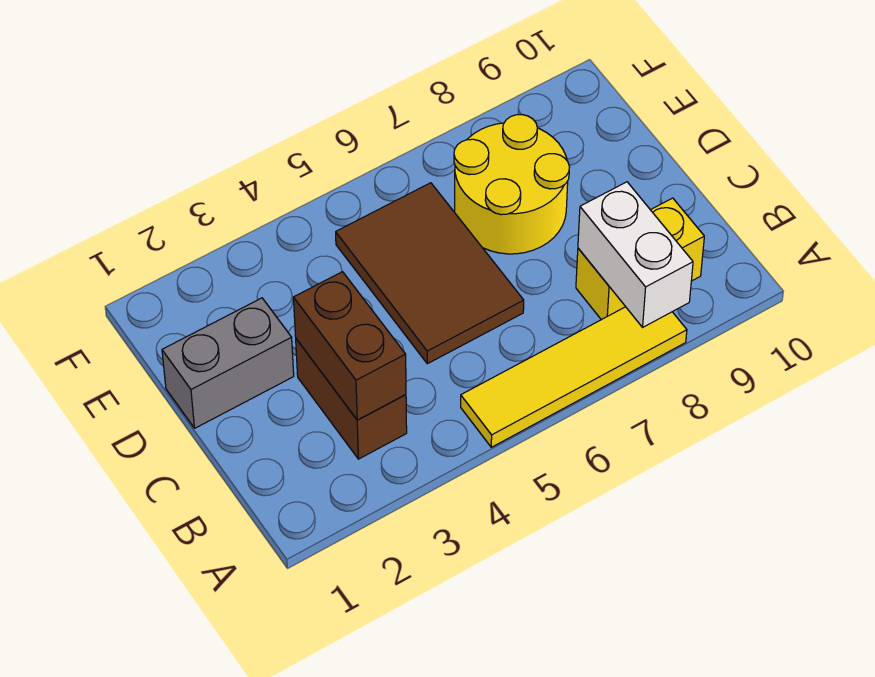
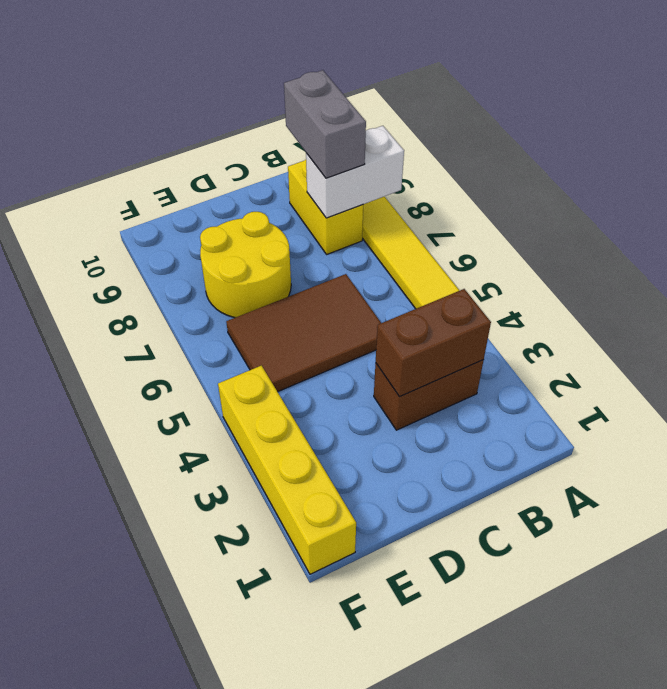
grey 1x2 brick [162,298,294,428] -> grey 1x2 brick moved to [284,70,366,178]
none -> yellow 1x4 brick [218,366,356,574]

